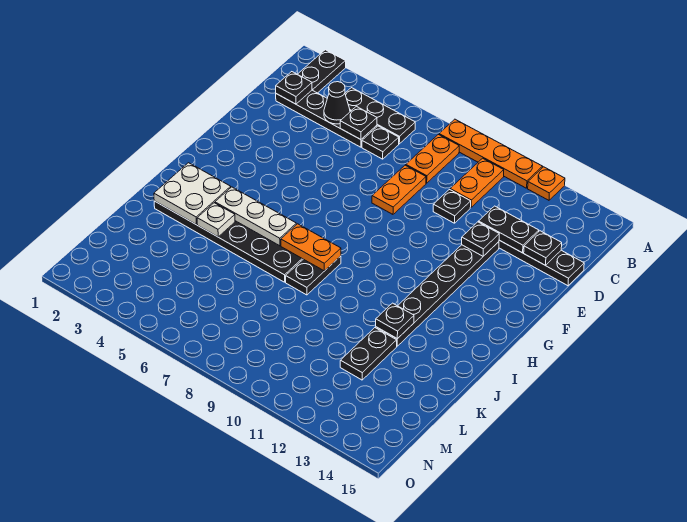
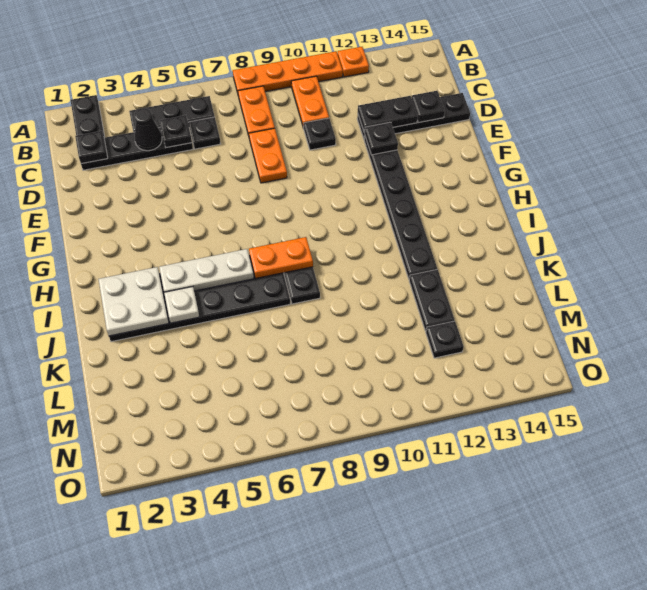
black 1x1 plate [376,303,414,339] -> black 1x1 plate moved to [426,321,464,358]

